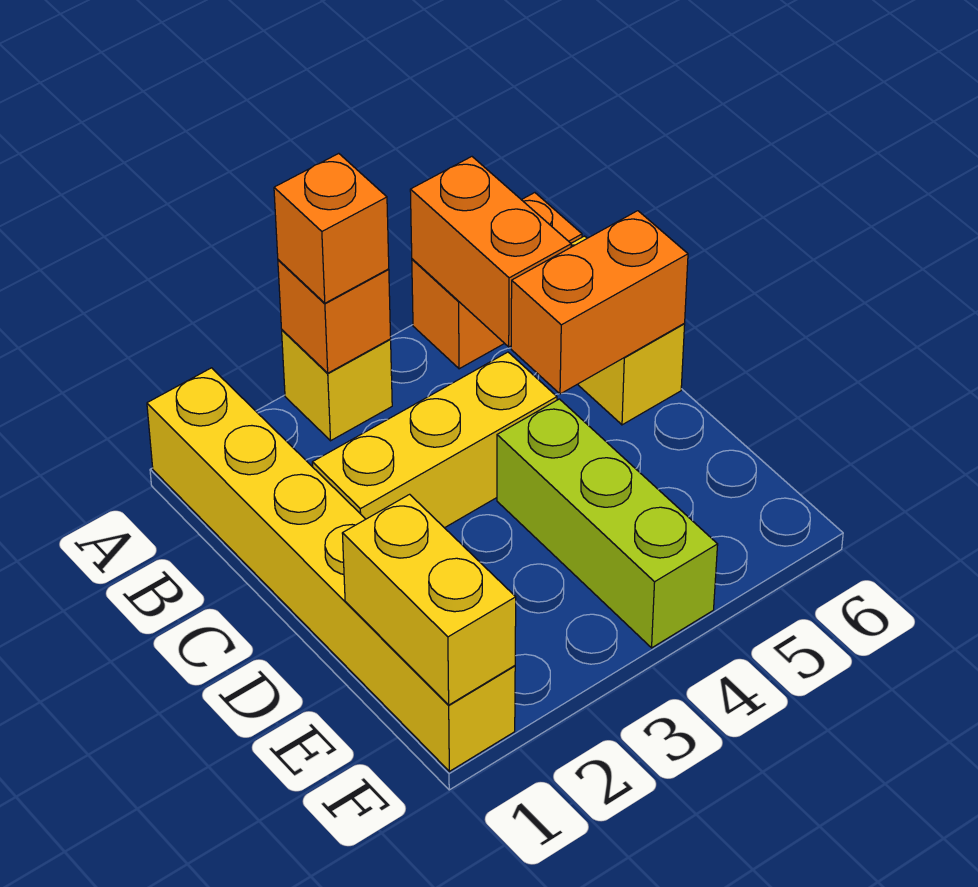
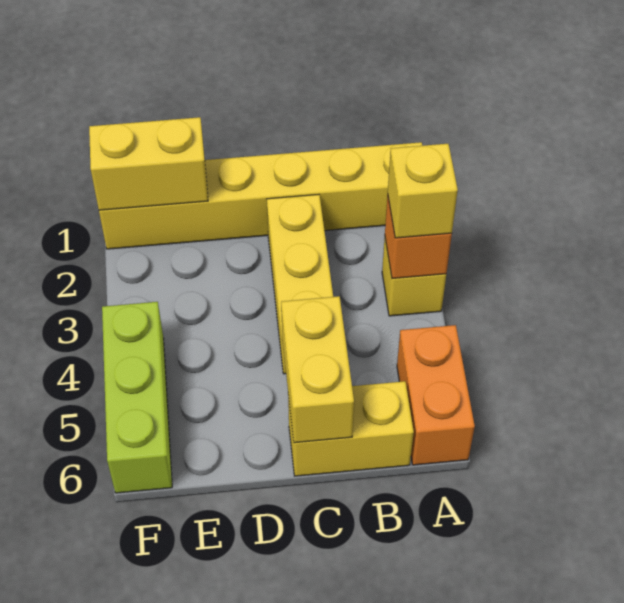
orange 1x1 brick [274,153,389,303] -> yellow 1x1 brick [388,144,458,238]
orange 1x2 brick [410,157,571,347] -> none
orange 1x2 brick [511,211,688,394] -> yellow 1x2 brick [281,296,354,443]
lime 1x3 brick [497,399,718,648] -> lime 1x3 brick turned to [102,302,172,493]

